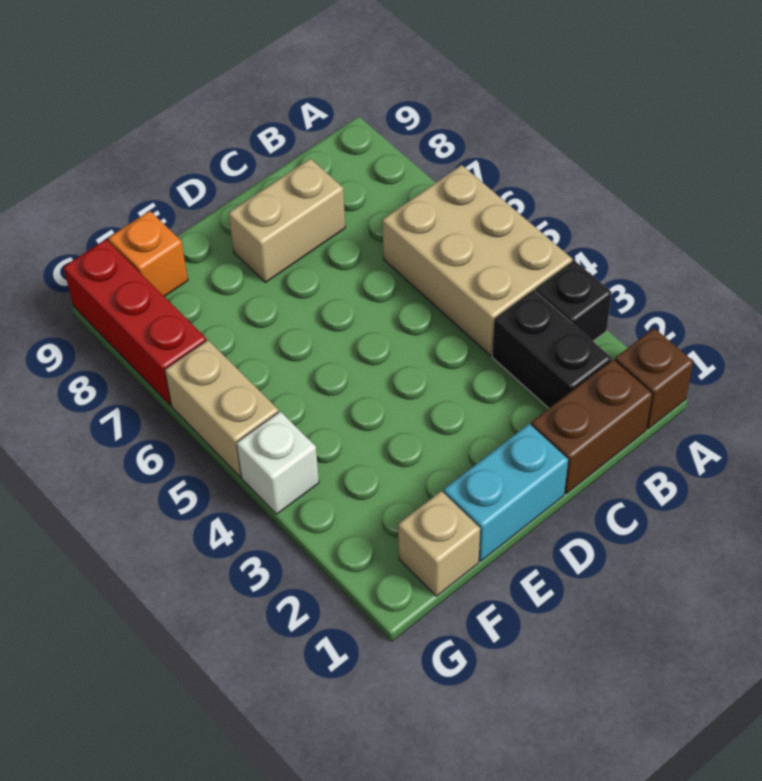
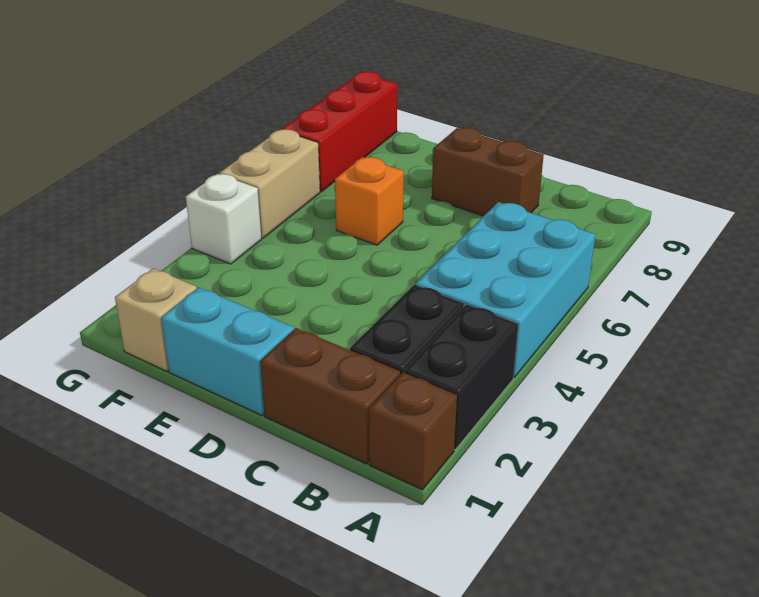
black 1x1 brick [535,260,612,341] -> black 1x2 brick [404,304,518,450]
tan 2x3 brick [382,165,572,356] -> cyan 2x3 brick [416,202,595,377]
tan 1x2 brick [229,159,345,283] -> brown 1x2 brick [432,127,544,216]
orange 1x1 brick [108,211,188,297] -> orange 1x1 brick moved to [335,157,404,245]

